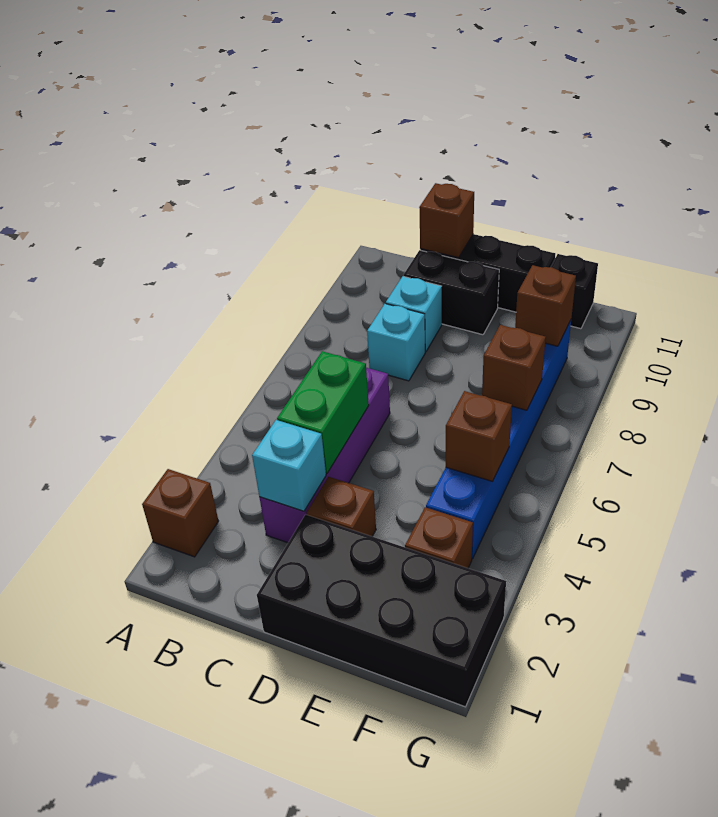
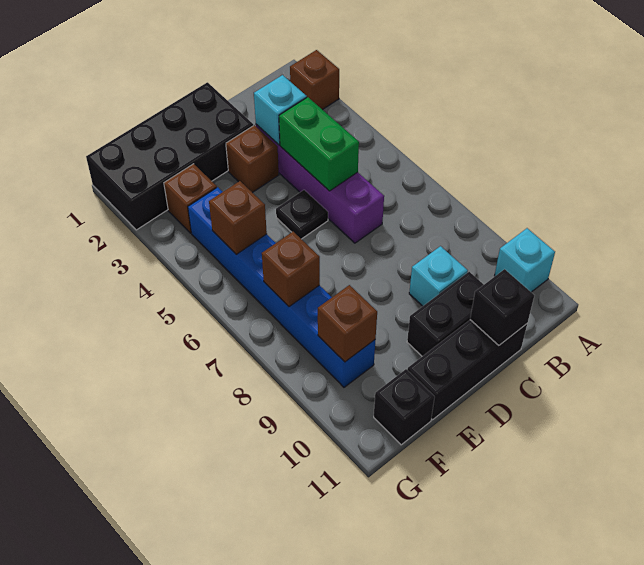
cyan 1x1 brick [367,303,425,381] -> cyan 1x1 brick moved to [495,228,555,292]
brown 1x1 brick [419,183,474,258] -> black 1x1 brick [470,269,534,345]
none -> black 1x1 plate [276,190,328,239]

